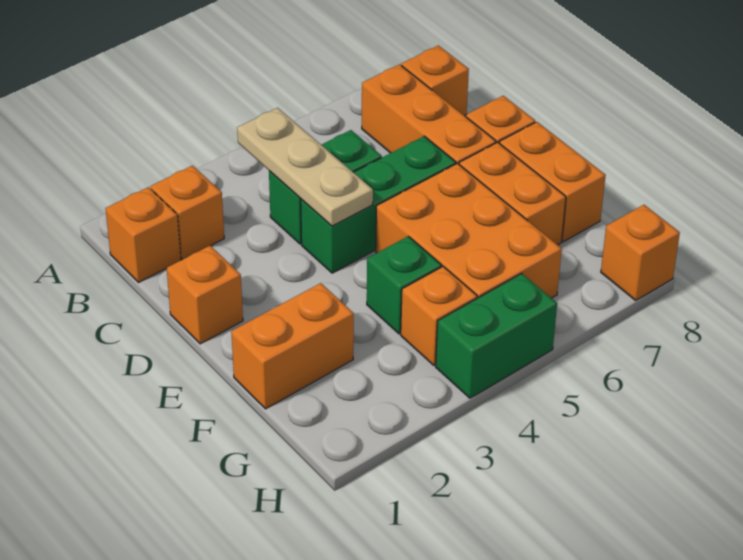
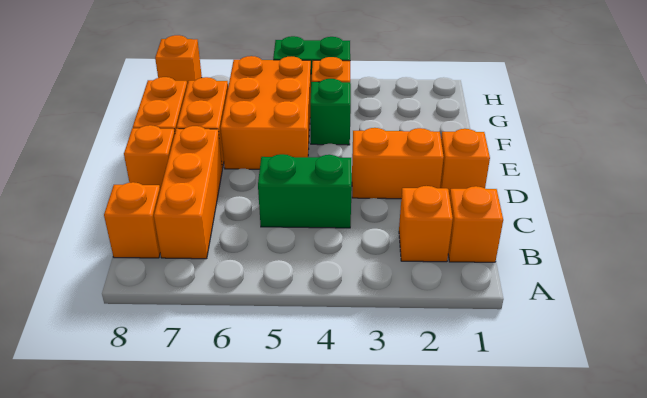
tan 1x3 plate [237,108,373,226] -> none
green 1x3 brick [301,136,456,273] -> none
orange 1x2 brick [231,283,354,409] -> orange 1x2 brick moved to [352,128,444,199]

